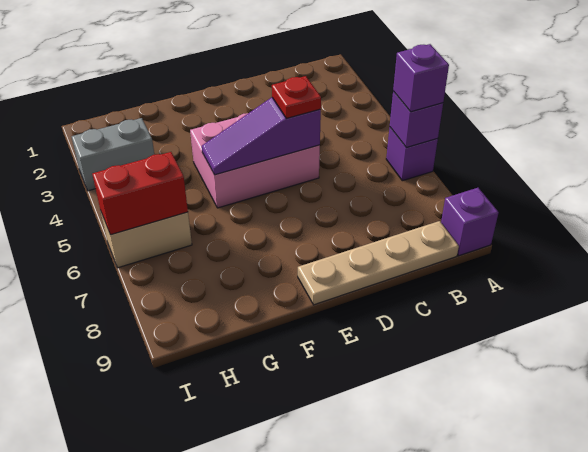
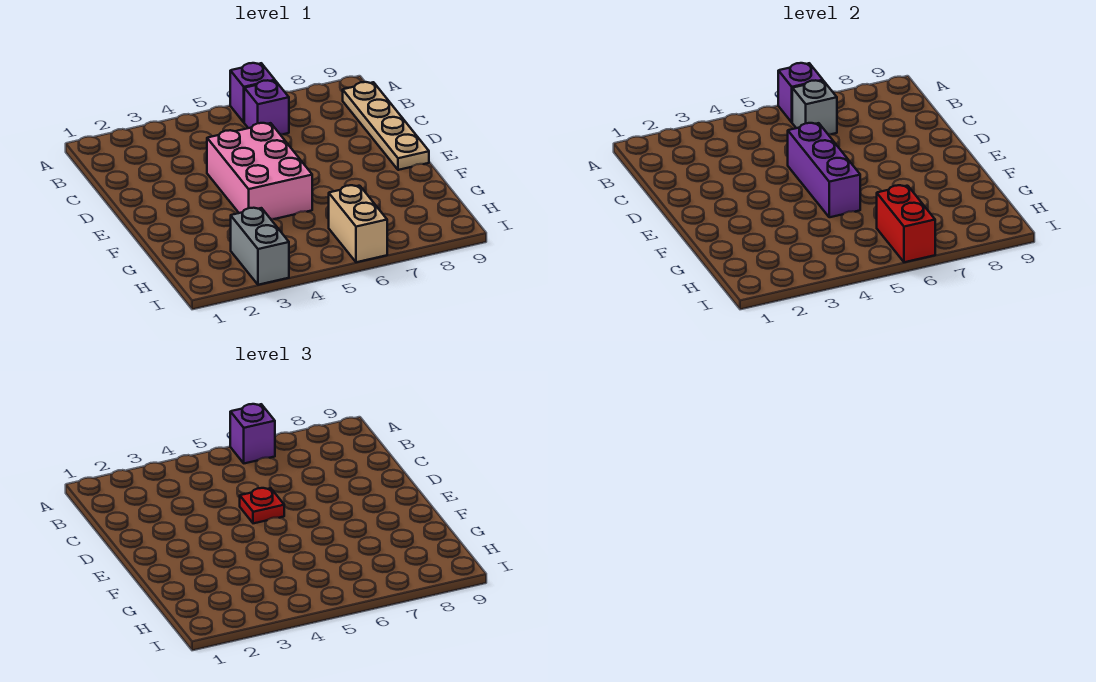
purple 1x1 brick [441,188,498,256] -> purple 1x1 brick moved to [244,80,289,134]
none -> grey 1x1 brick [792,80,837,134]
purple 1x3 slope [202,97,321,175] -> purple 1x3 brick [788,123,860,217]

